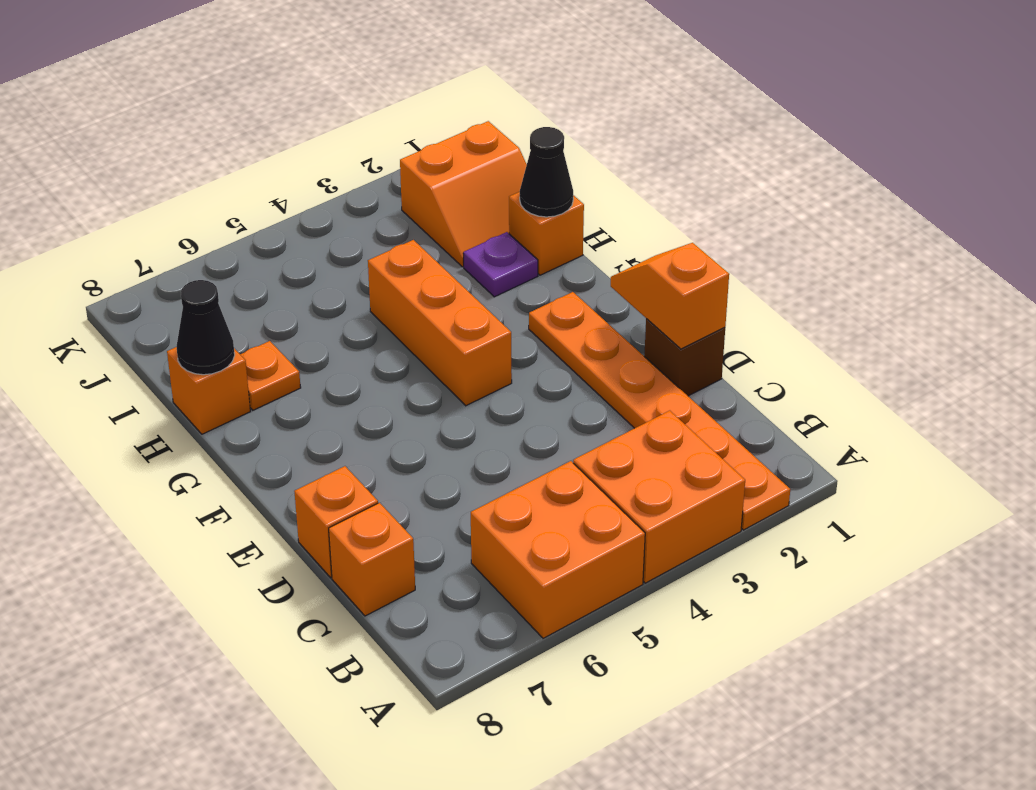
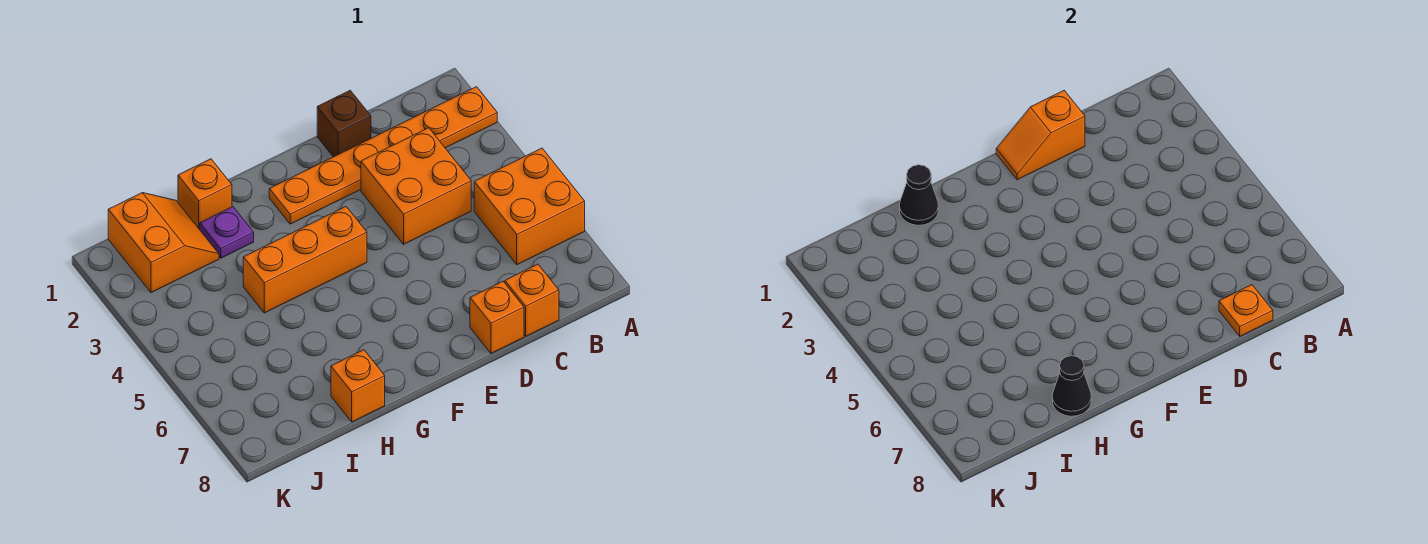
orange 2x2 brick [573,411,745,583] -> orange 2x2 brick moved to [361,128,471,244]
orange 1x1 plate [240,341,301,410] -> orange 1x1 plate moved to [1219,285,1273,336]

